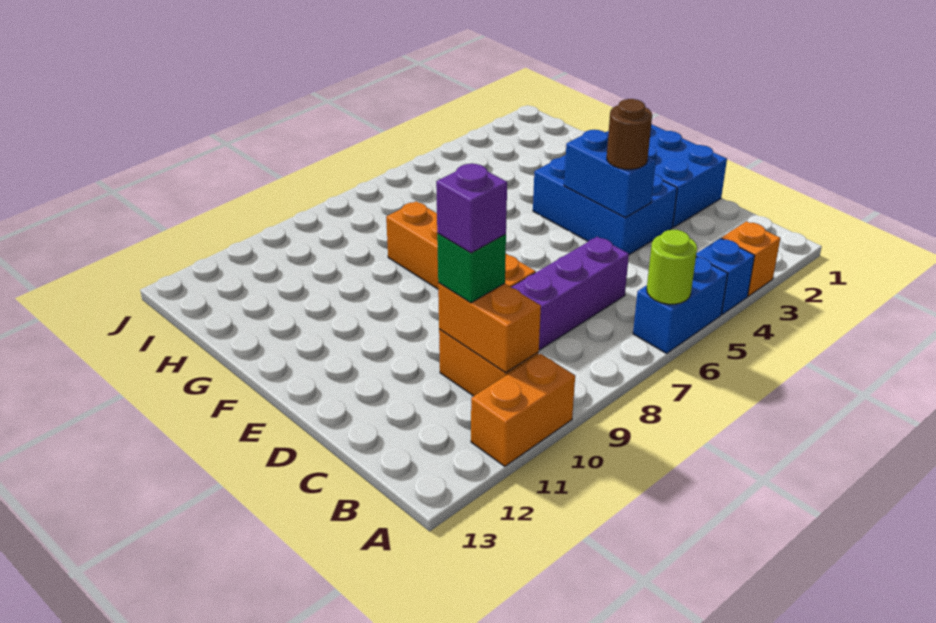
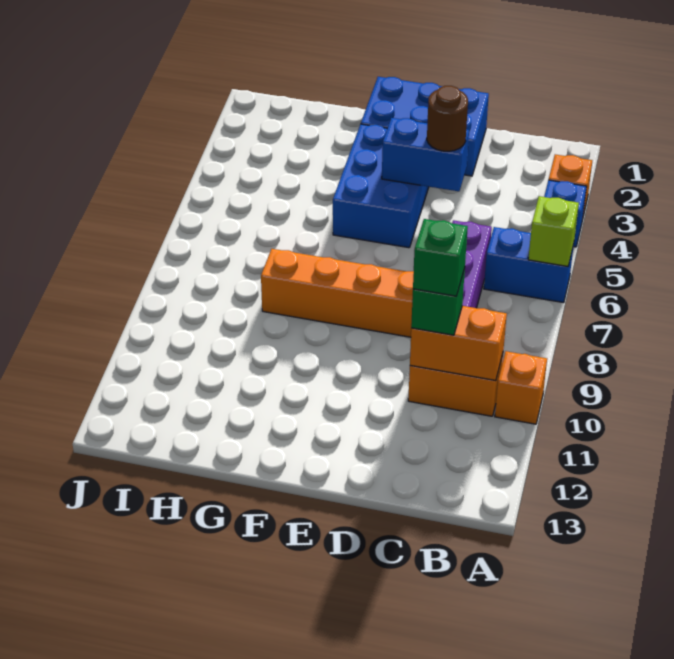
blue 1x2 brick [633,257,728,353] -> blue 1x2 brick turned to [484,227,574,303]
lime 1x1 round brick [647,230,697,304] -> lime 1x1 brick [528,196,579,267]
orange 1x2 brick [471,354,575,466] -> orange 1x1 brick [495,351,547,424]
purple 1x1 brick [436,163,507,253] -> green 1x1 brick [413,219,468,296]
blue 2x3 brick [533,155,677,255] -> blue 2x3 brick turned to [333,124,429,248]

